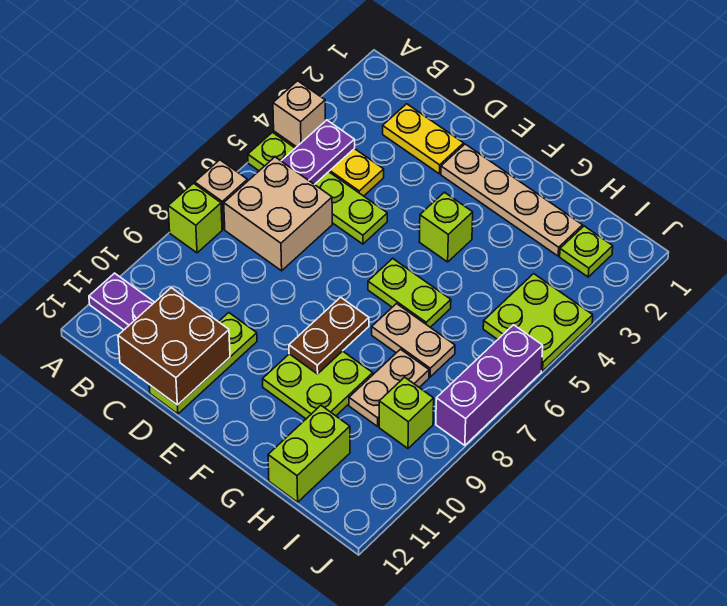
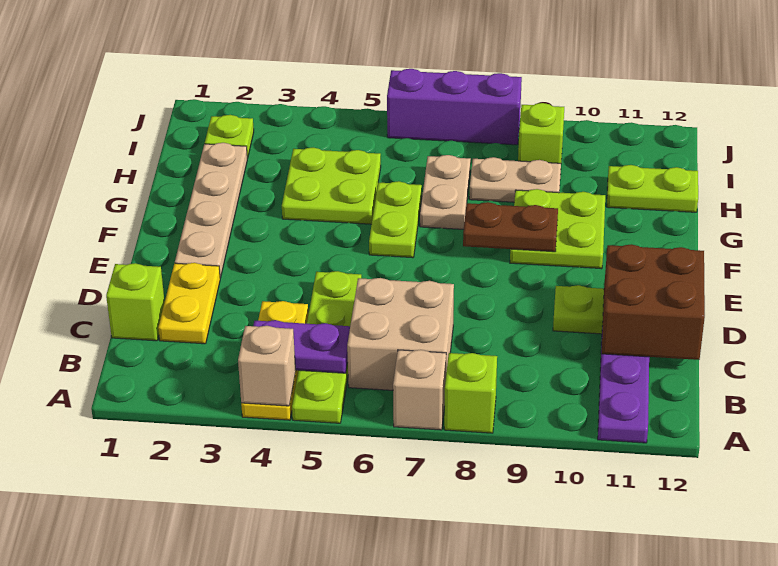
lime 1x1 brick [419,192,473,262] -> lime 1x1 brick moved to [106,263,165,341]
lime 1x2 brick [268,406,350,502] -> lime 1x2 plate [607,165,698,212]
lime 2x2 plate [483,274,593,371] -> lime 2x2 plate moved to [282,148,381,224]

